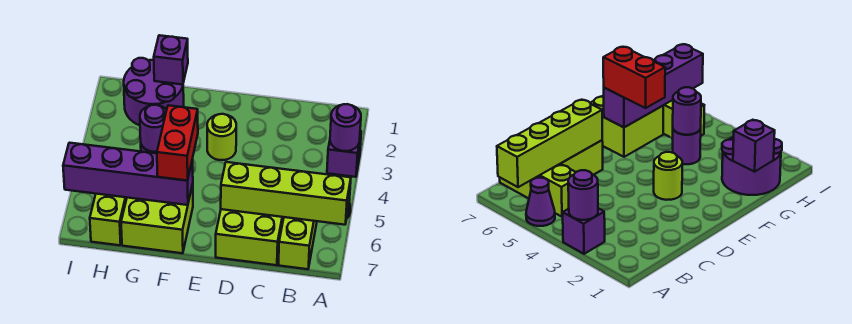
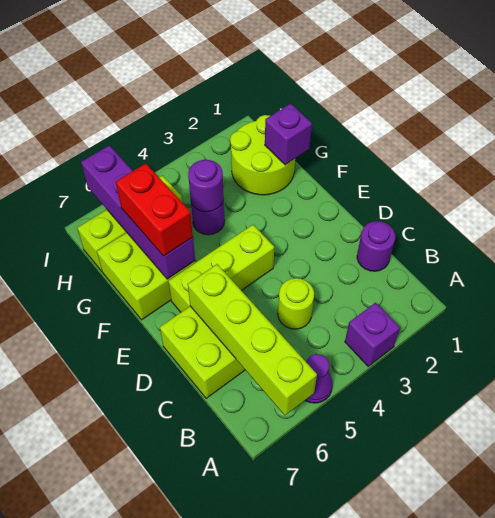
purple 1x1 round brick [330,104,361,151] -> purple 1x1 round brick moved to [357,221,395,271]
lime 1x3 brick [279,217,317,269] -> lime 1x3 brick moved to [168,225,274,312]
lime 1x1 round brick [207,114,236,160] -> lime 1x1 round brick moved to [278,278,314,329]
red 1x2 brick [157,105,198,181] -> red 1x2 brick turned to [116,164,193,256]
purple 2x2 round brick [124,58,184,125] -> lime 2x2 round brick [230,115,295,195]

